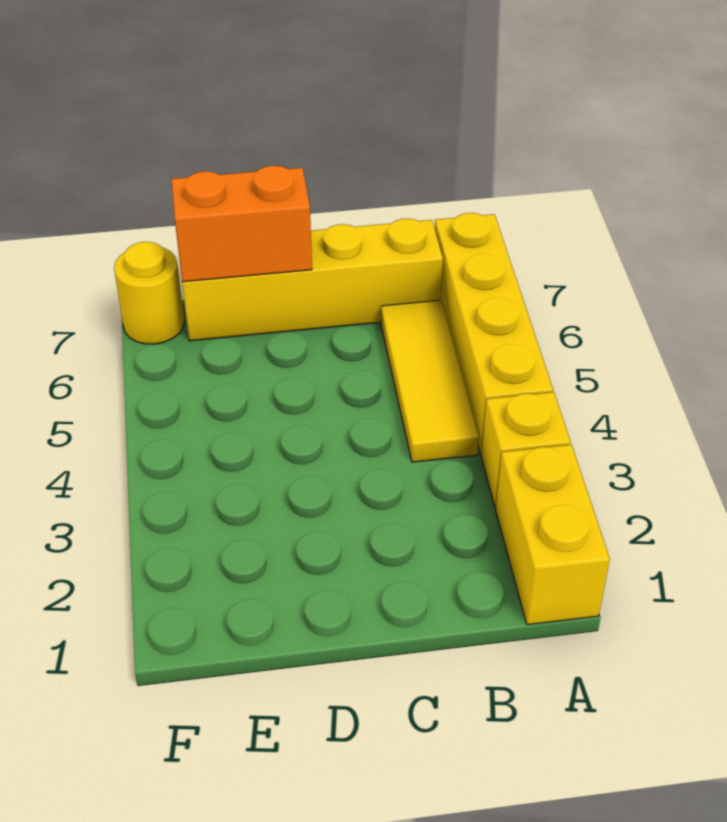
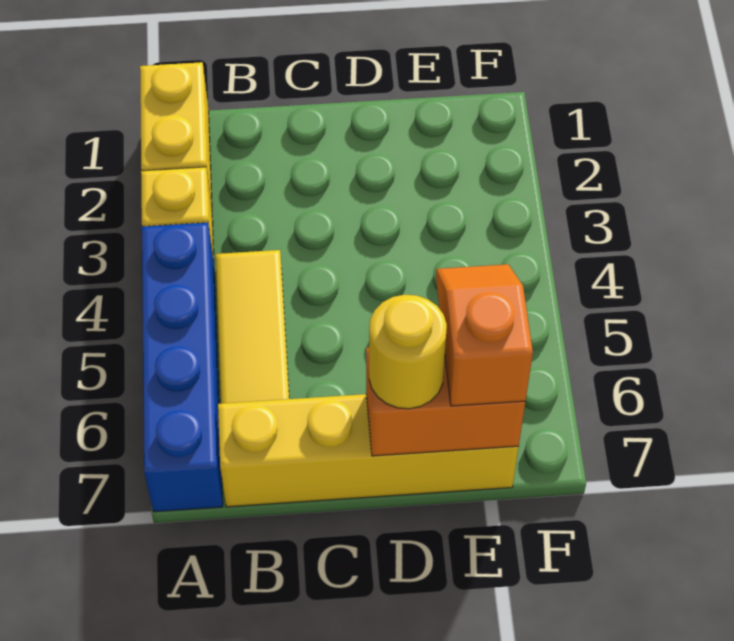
yellow 1x4 brick [435,213,553,455] -> blue 1x4 brick [142,223,223,512]
none -> orange 1x2 slope [436,264,533,406]
yellow 1x1 round brick [114,242,184,344] -> yellow 1x1 round brick moved to [369,295,447,409]

